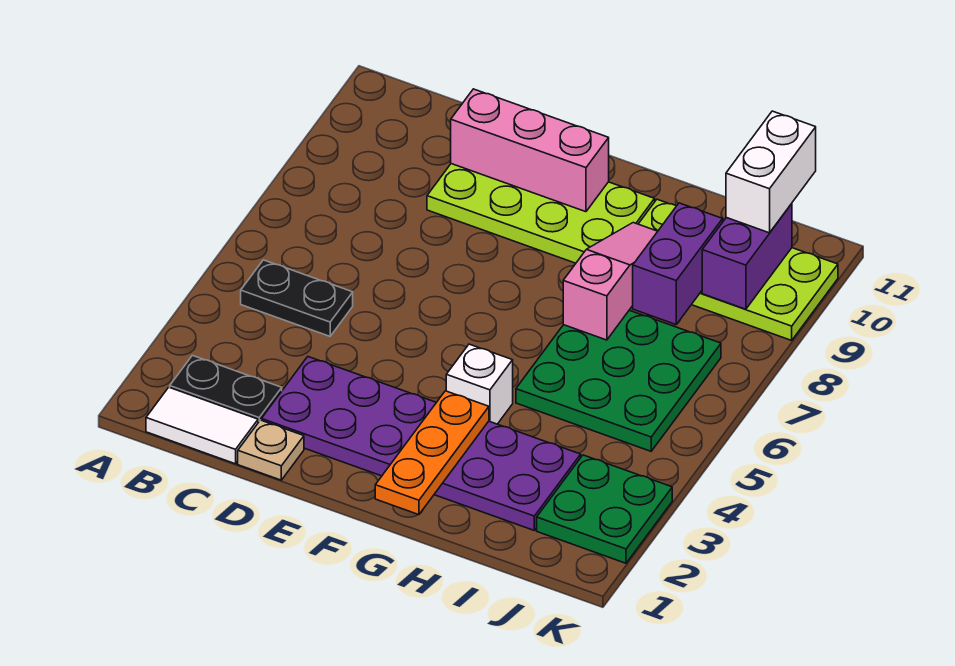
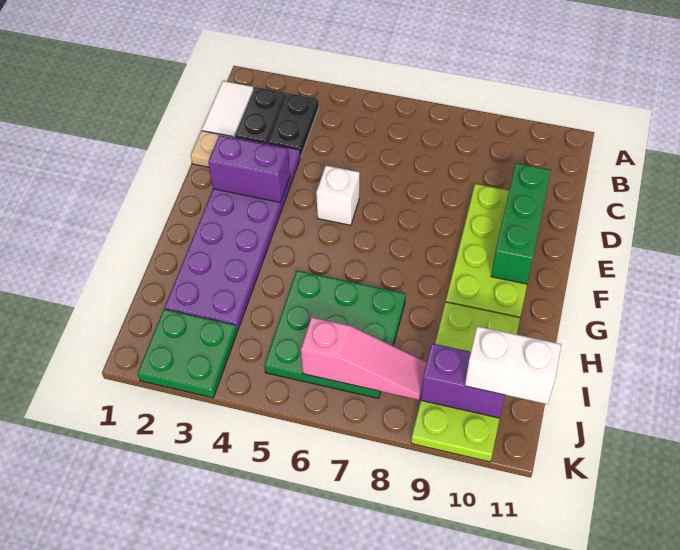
black 1x2 plate [241,260,353,336] -> black 1x2 plate moved to [268,93,319,157]
pink 1x3 brick [451,89,609,212] -> green 1x3 brick [491,163,551,284]
orange 1x3 plate [375,391,489,515] -> none
white 1x1 brick [446,344,513,424] -> white 1x1 brick moved to [316,166,360,225]
pink 1x3 slope [563,223,658,340] -> pink 1x3 slope moved to [301,317,427,400]
purple 1x2 brick [633,203,723,324] -> purple 1x2 brick moved to [208,135,290,202]

